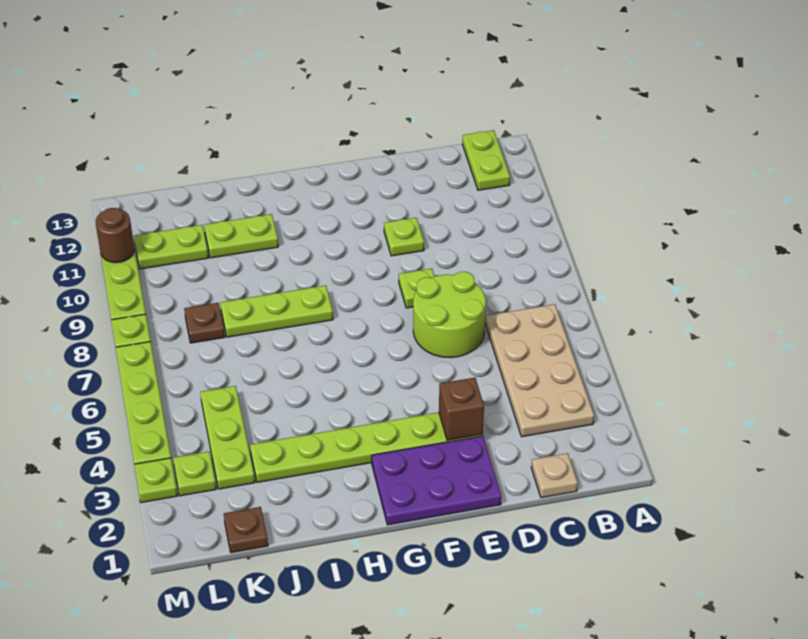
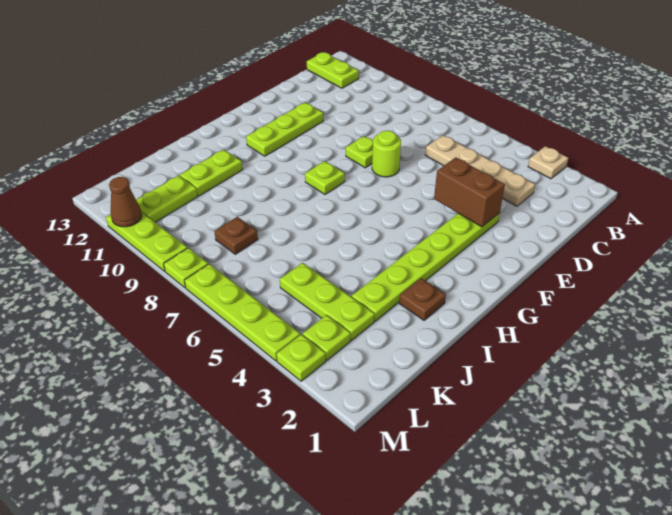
tan 2x4 plate [486,304,594,437] -> tan 1x4 plate [425,135,535,206]
tan 1x1 plate [531,453,578,498] -> tan 1x1 plate moved to [528,146,568,179]
lime 2x2 round brick [413,272,486,358] -> lime 1x1 round brick [372,131,401,177]
purple 2x3 plate [372,436,501,525] -> none
brown 1x1 brick [439,378,484,440] -> brown 1x2 brick [434,157,505,227]
lime 1x1 plate [384,218,424,256] -> lime 1x1 plate moved to [305,161,345,195]
lime 1x3 plate [221,285,333,337] -> lime 1x3 plate moved to [246,102,323,156]
brown 1x1 plate [224,507,268,553] -> brown 1x1 plate moved to [399,278,446,320]
brown 1x1 round brick [96,208,134,263] -> brown 1x1 cone [109,177,142,227]

